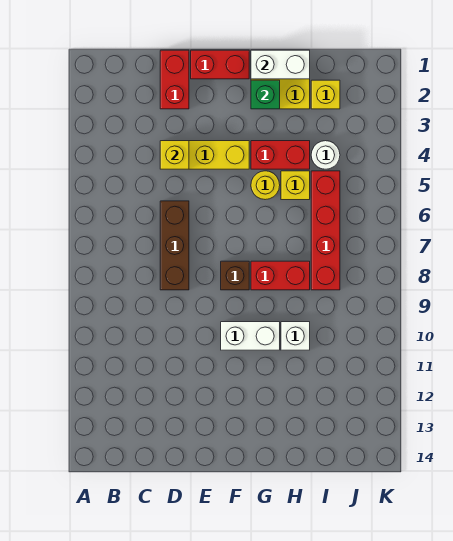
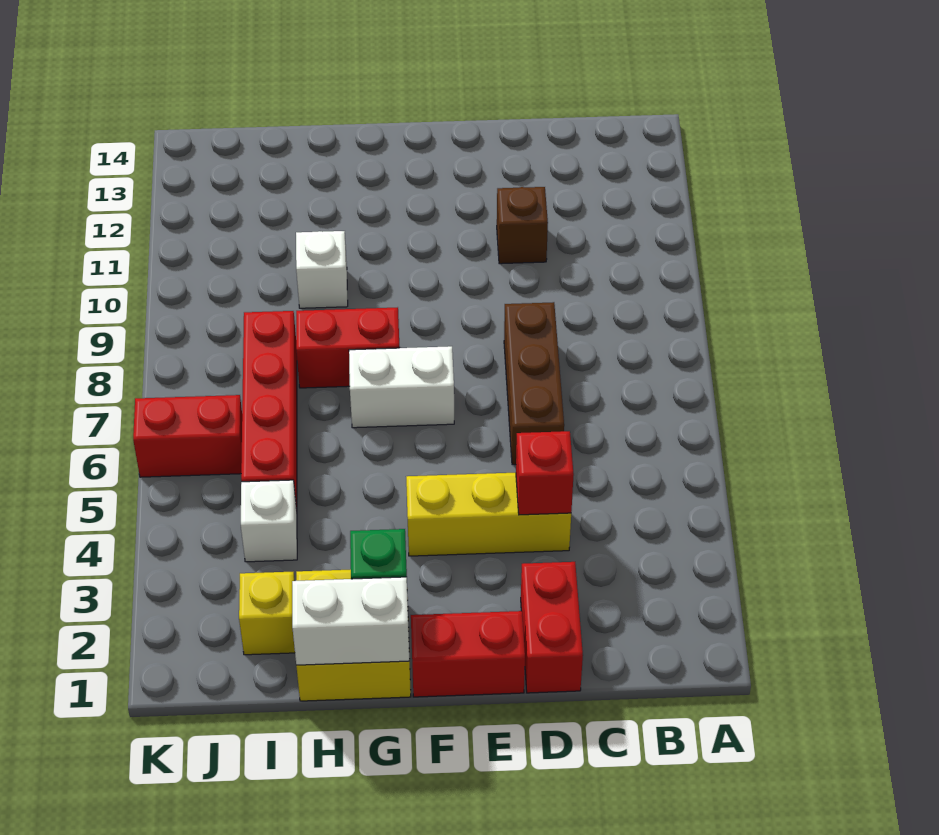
yellow 1x1 brick [160,141,189,169] -> red 1x1 brick [516,431,574,515]
brown 1x1 brick [221,261,249,290] -> brown 1x1 brick moved to [497,187,548,264]
white 1x2 brick [221,322,280,350] -> white 1x2 brick moved to [349,346,454,428]
red 1x2 brick [251,141,310,169] -> red 1x2 brick moved to [133,395,242,477]
yellow 1x1 round brick [251,171,280,200] -> none
yellow 1x1 brick [281,171,310,200] -> none
white 1x1 round brick [311,141,340,169] -> white 1x1 brick [241,480,297,562]

